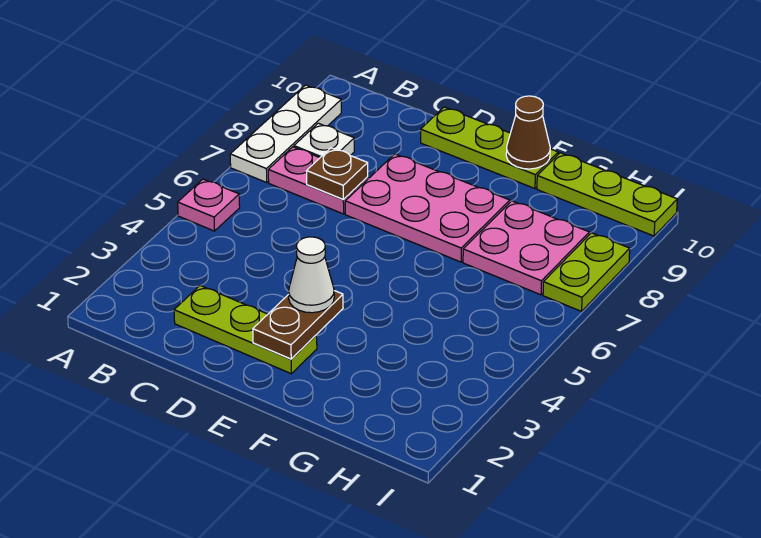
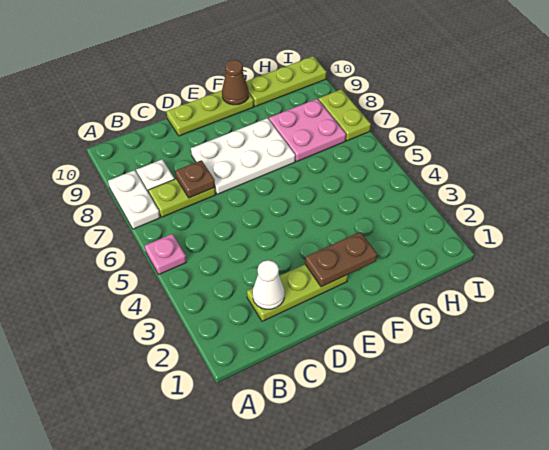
white 1x3 plate [230,85,341,182] -> white 1x2 plate [108,170,160,229]
pink 1x2 plate [268,147,368,214] -> lime 1x2 plate [148,179,216,217]
pink 2x3 plate [345,154,510,262] -> white 2x3 plate [191,118,295,194]
brown 1x2 plate [253,291,343,359] -> brown 1x2 plate turned to [305,232,377,287]
white 1x1 cone [289,237,334,313] -> white 1x1 cone moved to [252,260,285,309]

